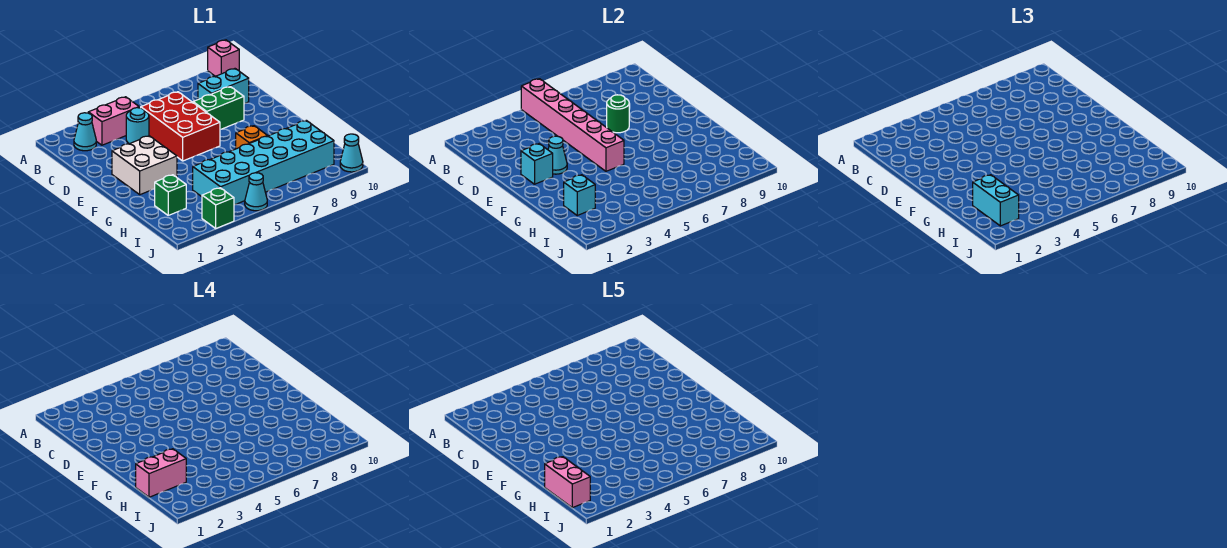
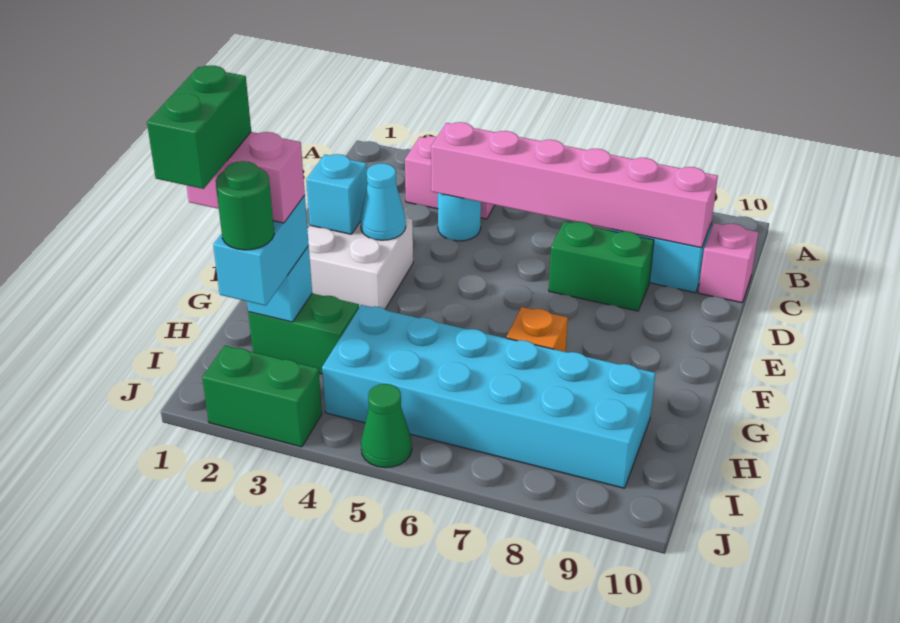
pink 1x6 brick [521,79,624,171] -> pink 1x6 brick turned to [431,122,718,248]
pink 1x1 brick [208,40,239,76] -> pink 1x1 brick moved to [698,223,758,303]
cyan 1x1 cone [74,113,96,151] -> none
red 2x3 brick [141,92,220,161] -> none
green 1x1 round brick [607,95,629,133] -> green 1x1 round brick moved to [216,161,274,250]
pink 1x2 brick [545,457,590,508] -> green 1x2 brick [147,65,251,189]
green 1x1 brick [155,175,186,215] -> green 1x2 brick [248,293,359,374]
green 1x1 brick [202,188,234,229] -> green 1x2 brick [202,346,322,447]
cyan 1x1 cone [245,173,267,211] -> green 1x1 cone [361,384,412,468]
cyan 1x1 cone [340,134,363,172] -> none

